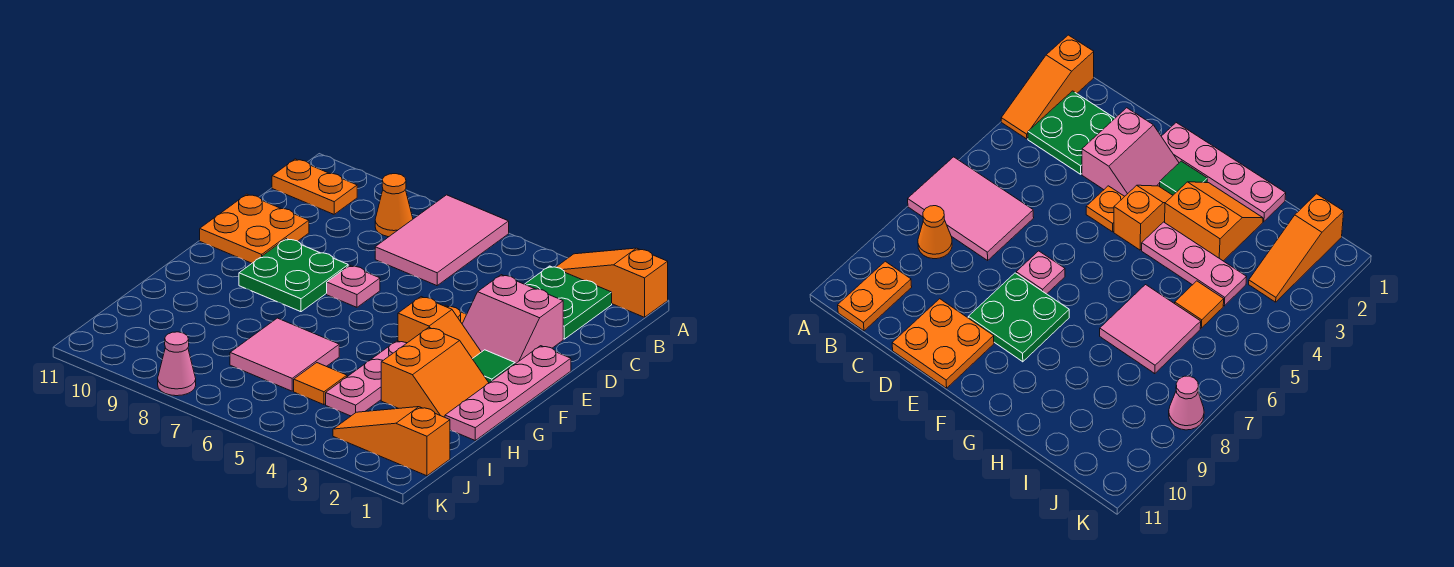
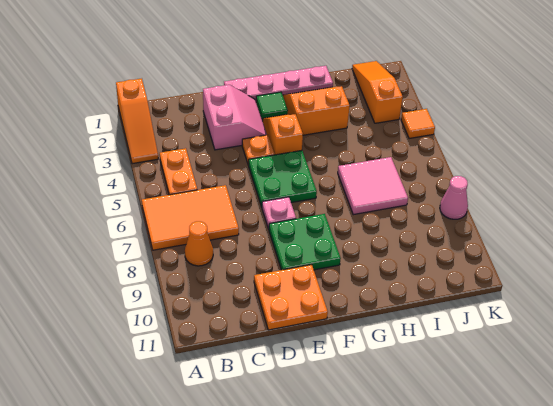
pink 2x3 tile [375,195,509,286] -> orange 2x3 tile [142,185,239,250]
green 2x2 plate [525,266,612,339] -> green 2x2 plate moved to [249,150,317,207]
orange 1x2 plate [272,159,357,214] -> orange 1x2 plate moved to [160,148,197,195]
pink 1x3 plate [326,341,407,416] -> none
orange 1x1 tile [294,363,347,405] -> orange 1x1 tile moved to [401,109,435,139]
orange 1x3 slope [333,407,450,476] -> orange 1x3 slope turned to [352,61,403,123]

